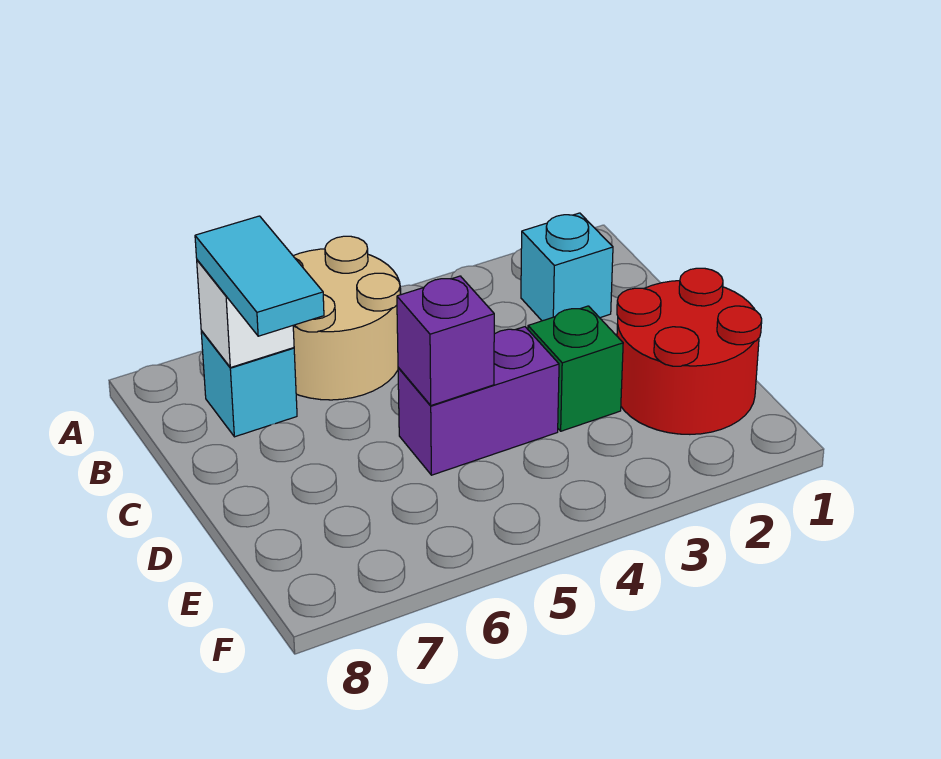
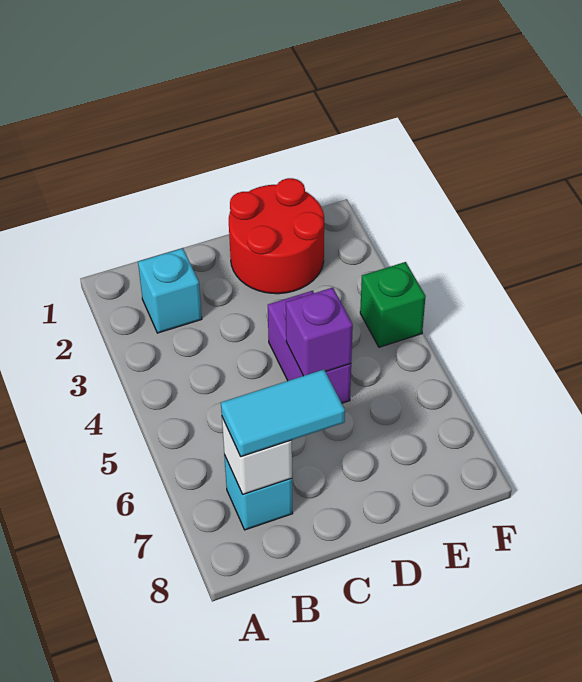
tan 2x2 round brick [293,236,401,400] -> none
green 1x1 brick [528,306,623,431] -> green 1x1 brick moved to [360,262,426,347]

